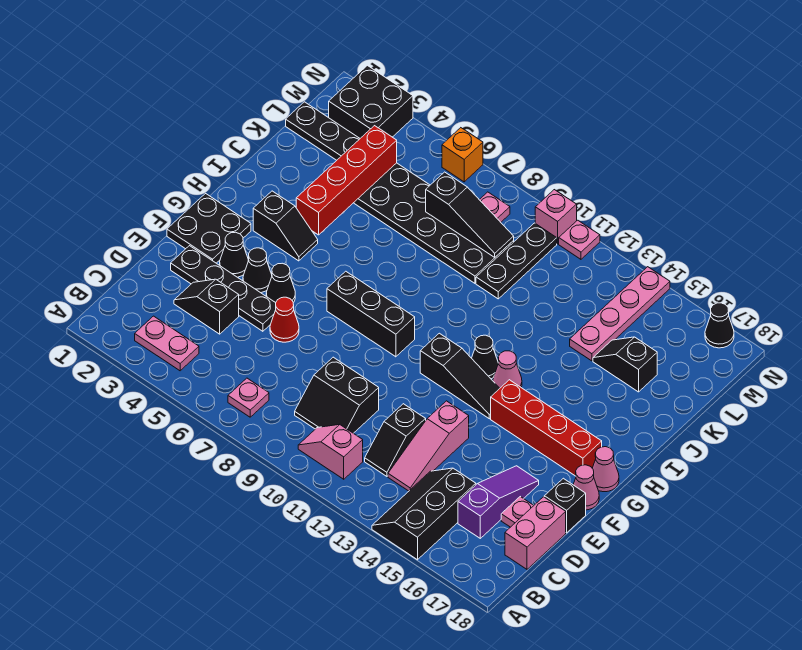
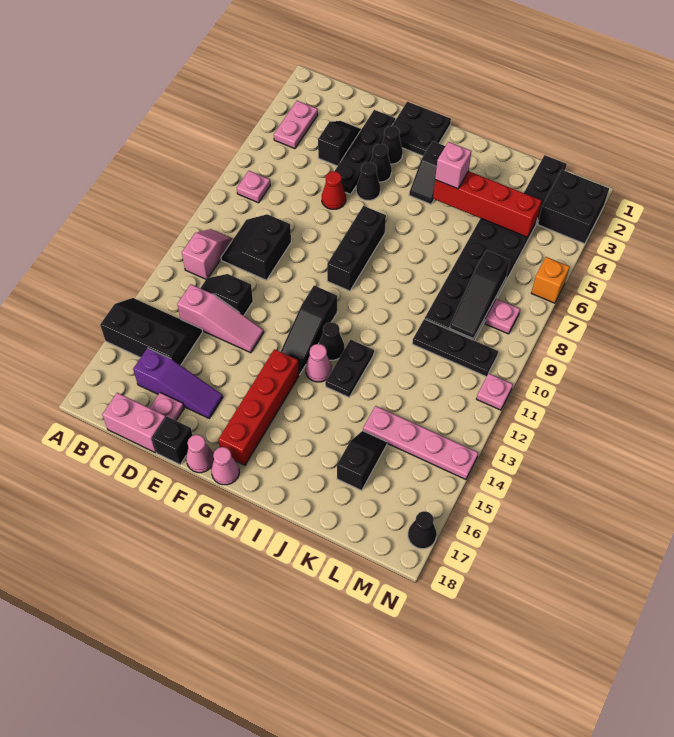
pink 1x3 slope [388,401,469,491] -> pink 1x3 slope turned to [177,284,264,353]
none -> black 1x2 plate [325,340,374,397]
pink 1x1 brick [535,190,577,244] -> pink 1x1 brick moved to [435,142,471,189]

